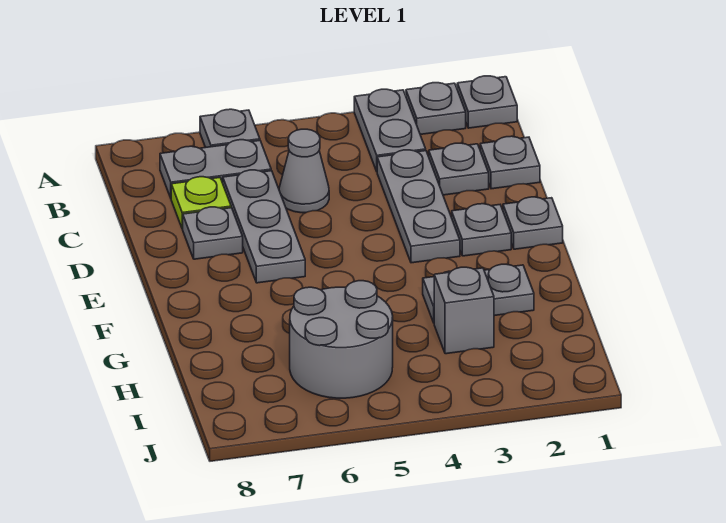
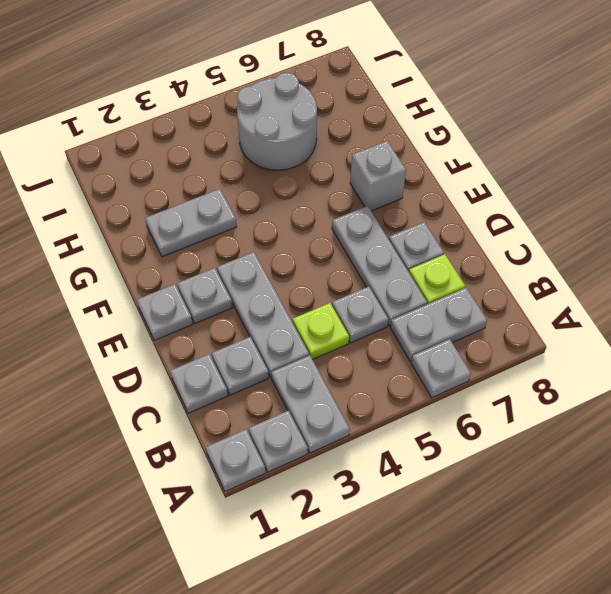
none -> lime 1x1 plate [293,303,349,359]
grey 1x1 cone [279,129,329,213] -> grey 1x1 plate [332,287,388,343]
grey 1x1 brick [434,267,494,354] -> grey 1x1 brick moved to [350,141,406,211]

